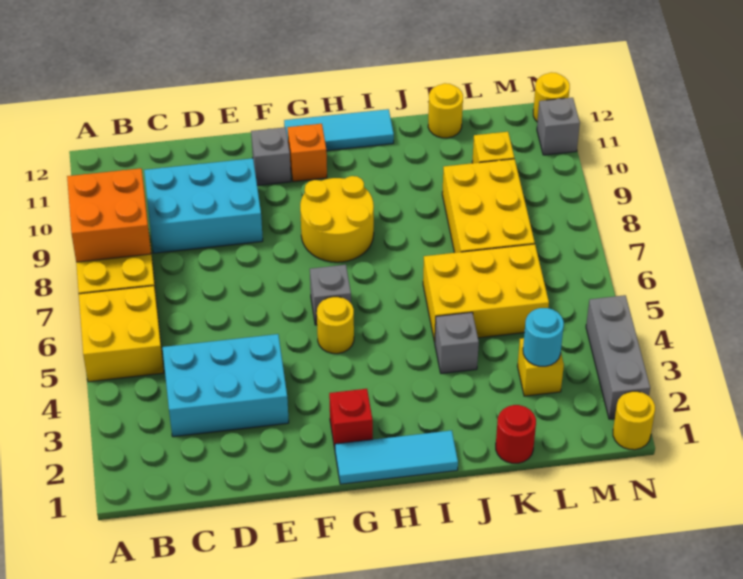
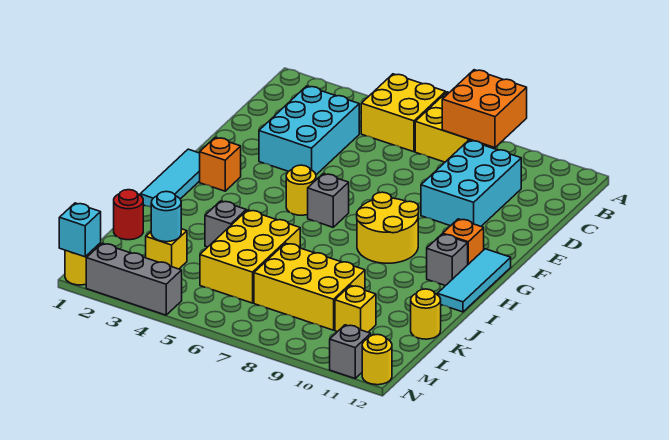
grey 1x1 brick [251,127,291,185] -> grey 1x1 brick moved to [427,234,468,286]
red 1x1 brick [329,389,373,448] -> orange 1x1 brick [200,138,241,191]
none -> cyan 1x1 brick [59,203,101,257]

